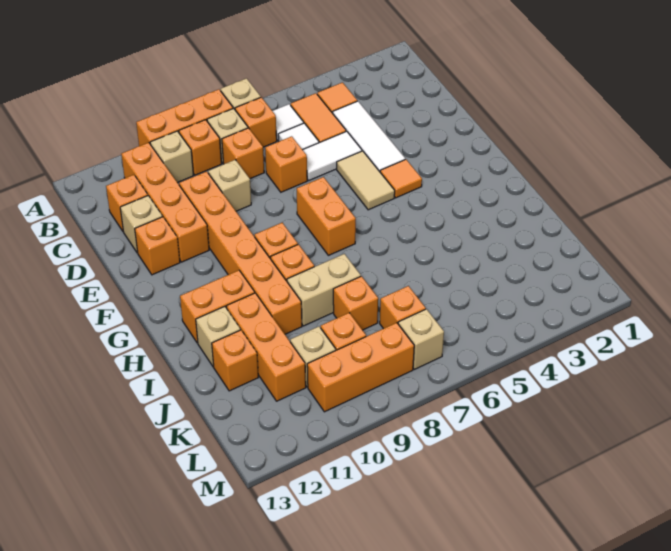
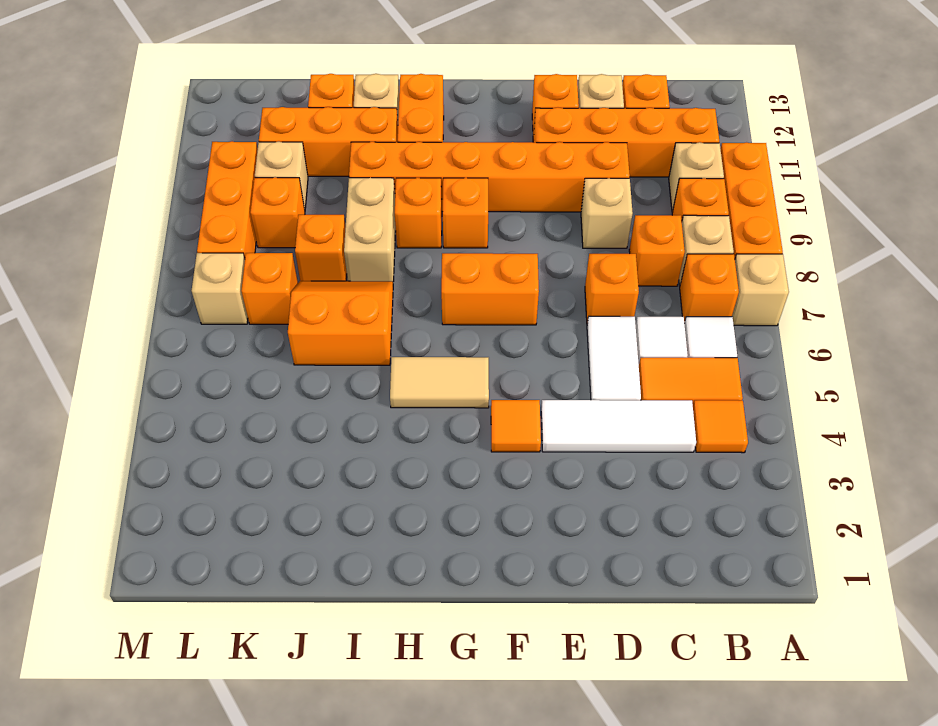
tan 1x2 tile [337,151,395,210] -> tan 1x2 tile moved to [390,357,489,408]
none -> orange 2x2 slope [288,281,393,365]

